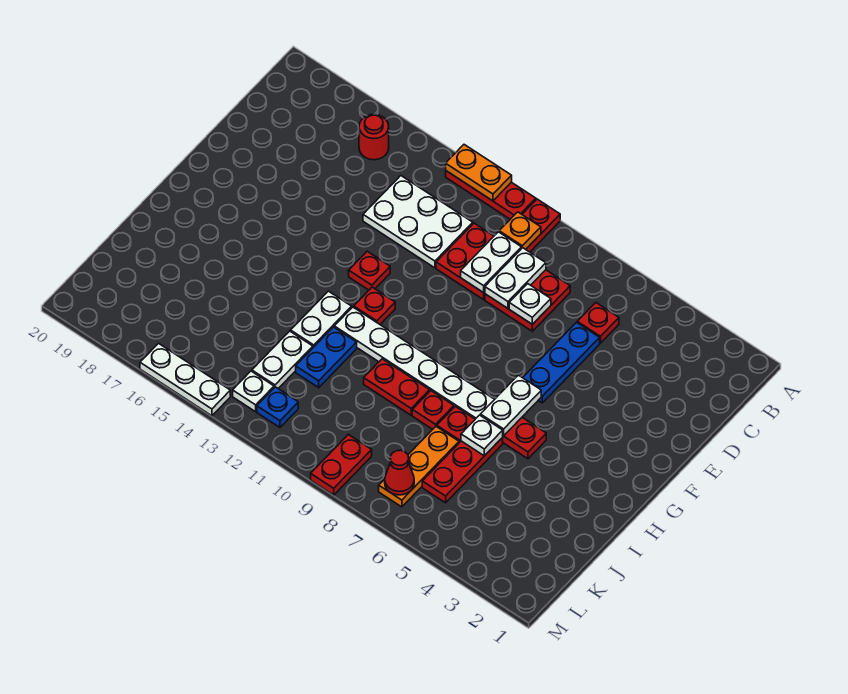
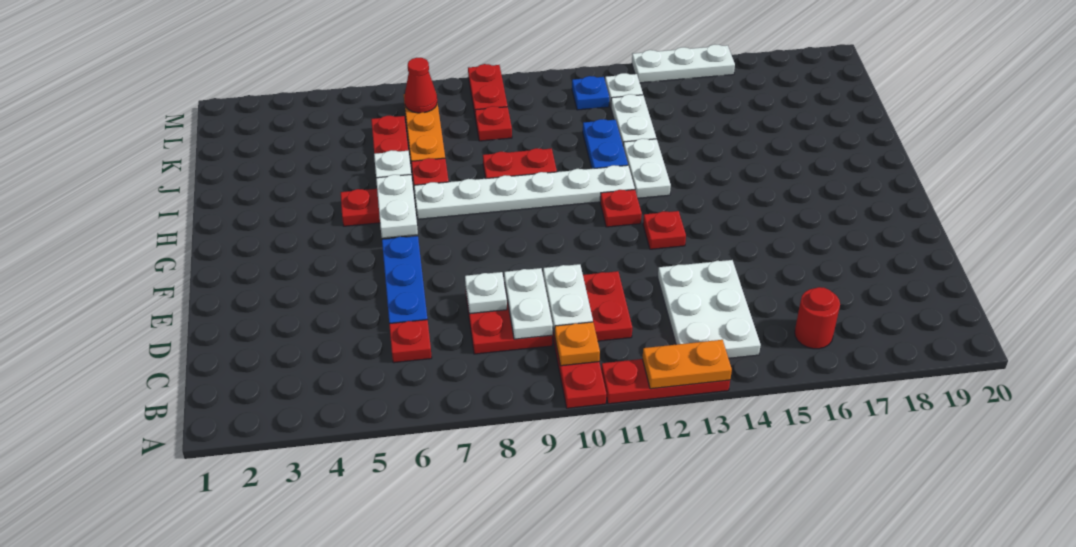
white 2x3 plate [363,176,473,268] -> white 2x3 plate turned to [658,260,761,358]
red 1x1 plate [412,391,454,429] -> red 1x1 plate moved to [475,106,512,141]

